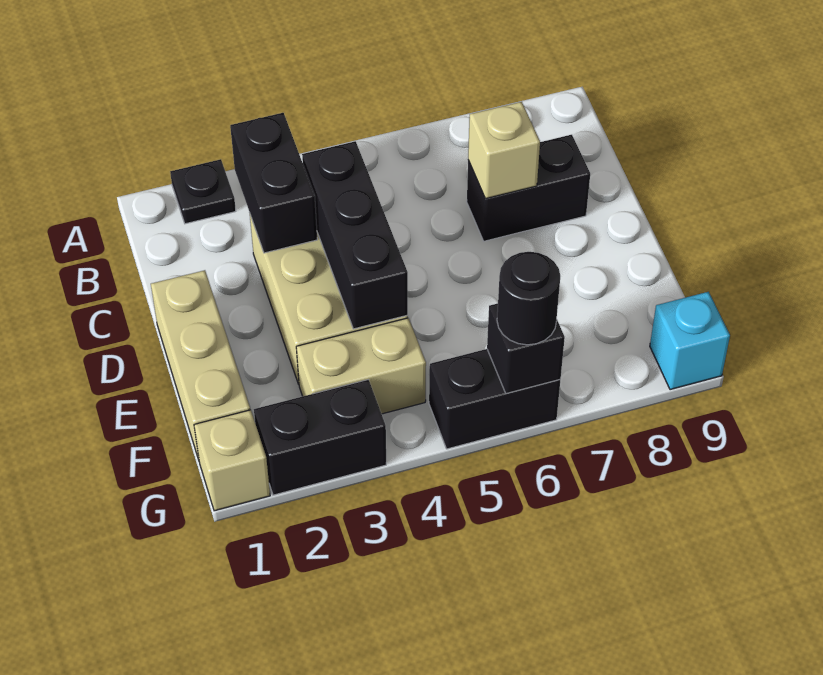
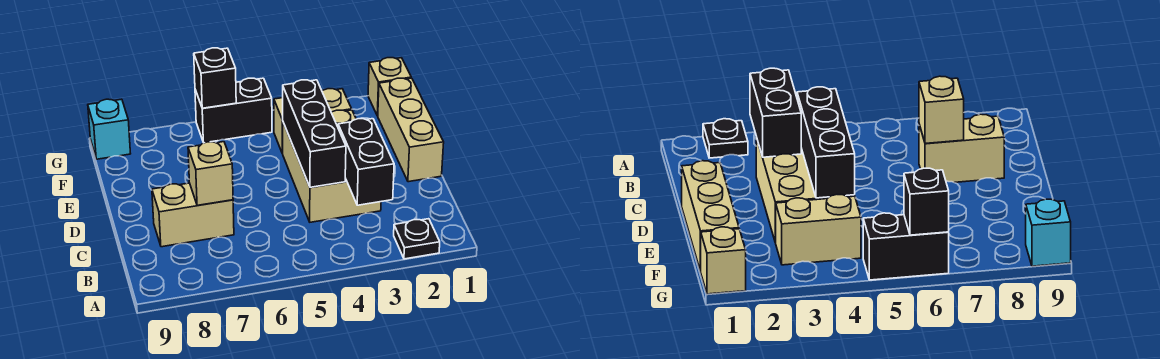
black 1x2 brick [467,135,590,241] -> tan 1x2 brick [152,183,234,247]
black 1x2 brick [254,380,386,495] -> none
black 1x1 round brick [497,252,560,345] -> none

